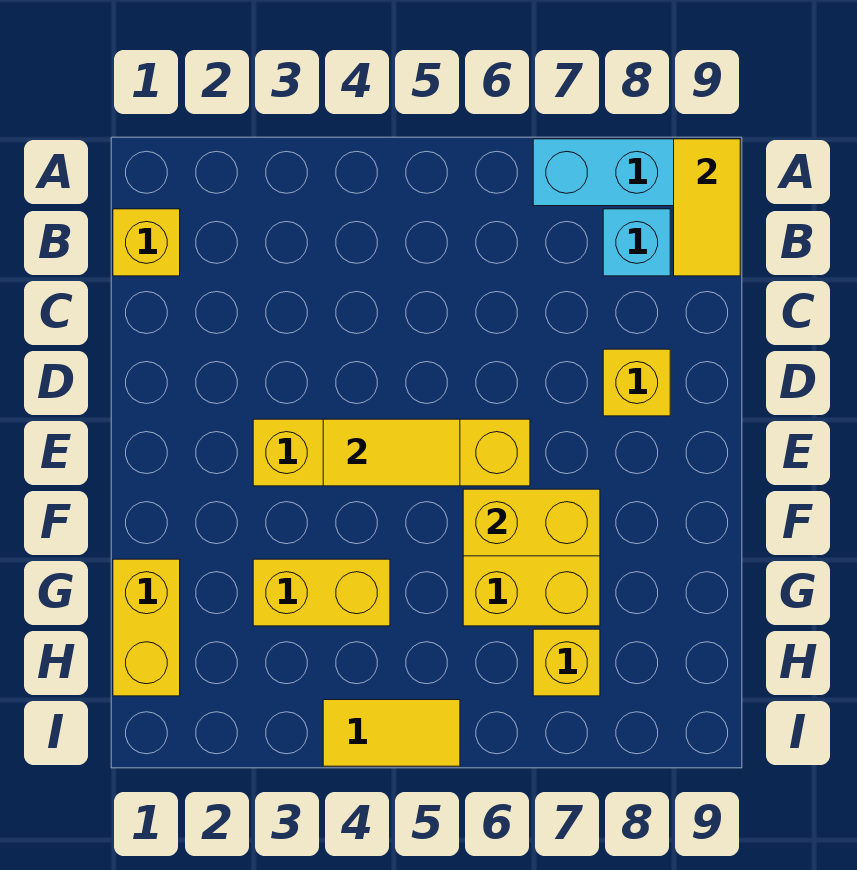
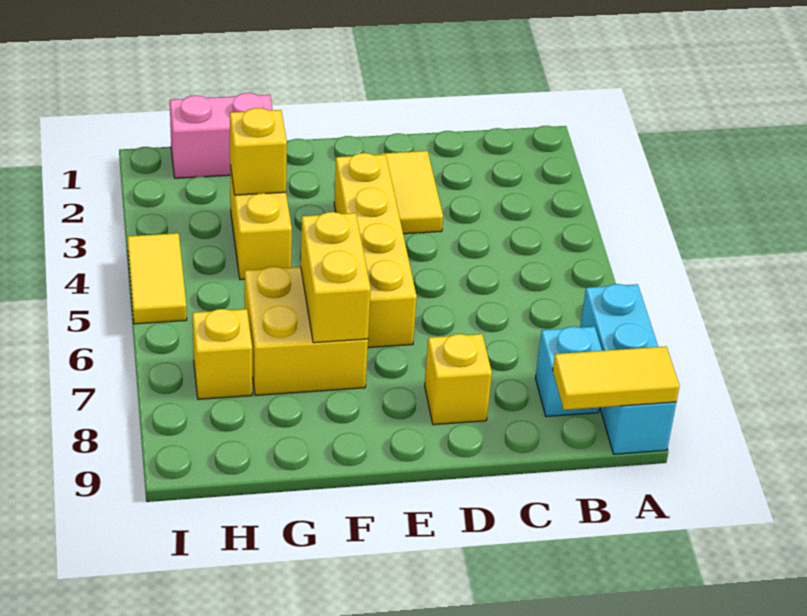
yellow 1x1 brick [113,209,180,276] -> yellow 1x1 brick moved to [230,108,287,195]
yellow 1x2 tile [323,419,460,486] -> yellow 1x2 tile moved to [380,151,443,234]
yellow 1x2 brick [113,559,180,696] -> pink 1x2 brick [170,93,273,178]

